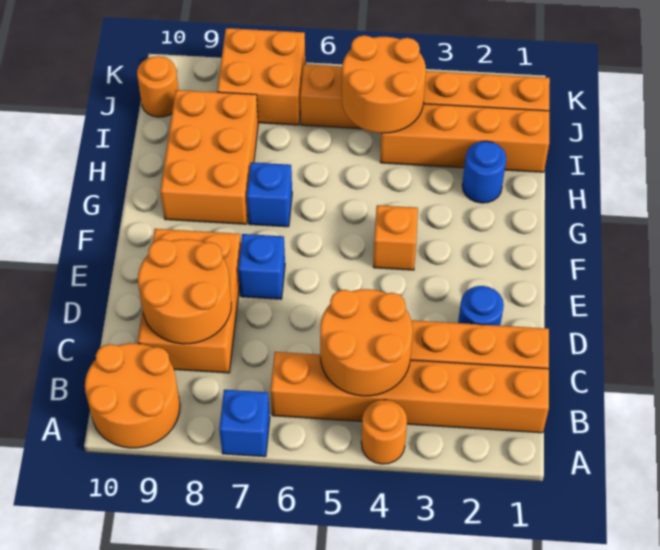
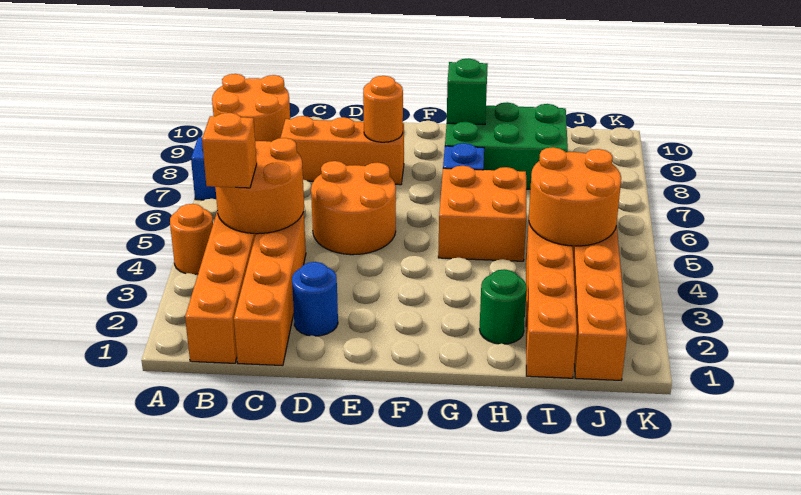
orange 2x3 brick [138,229,241,373] -> orange 1x3 brick [281,116,404,185]
orange 2x2 round brick [138,239,231,344] -> orange 2x2 round brick moved to [311,161,396,255]
blue 1x1 brick [238,234,285,299] -> none
orange 1x1 brick [373,205,418,270] -> orange 1x1 brick moved to [202,113,257,188]
orange 2x3 brick [160,90,258,224] -> green 2x3 brick [445,102,568,189]
none -> green 1x1 brick [447,58,488,125]
blue 1x1 round brick [462,141,506,203] -> green 1x1 round brick [480,269,527,344]
orange 2x2 brick [217,28,305,125] -> orange 2x2 brick moved to [438,166,526,261]
orange 1x1 round brick [137,56,179,117] -> orange 1x1 round brick moved to [363,76,403,142]

